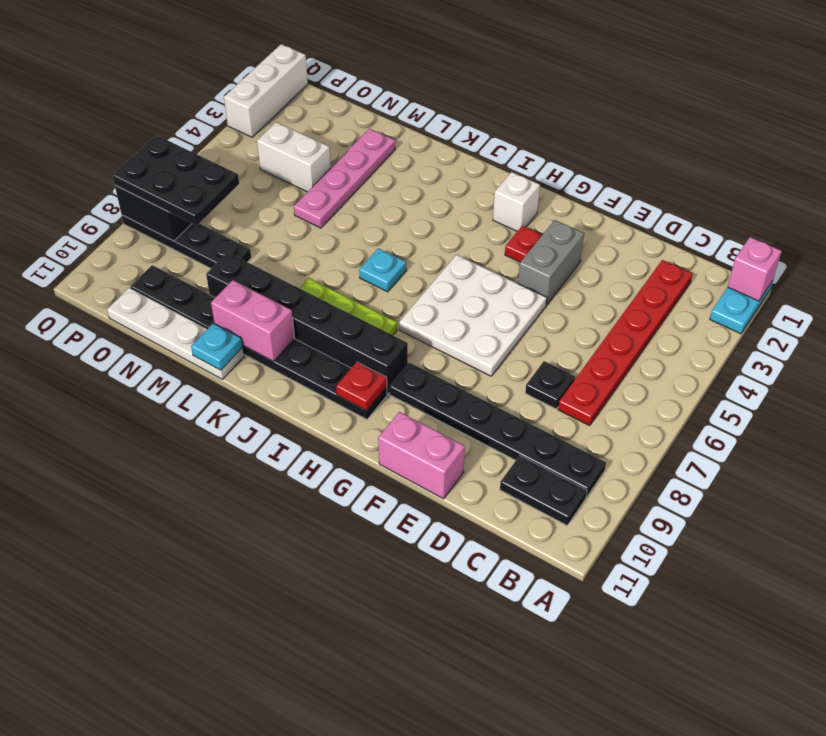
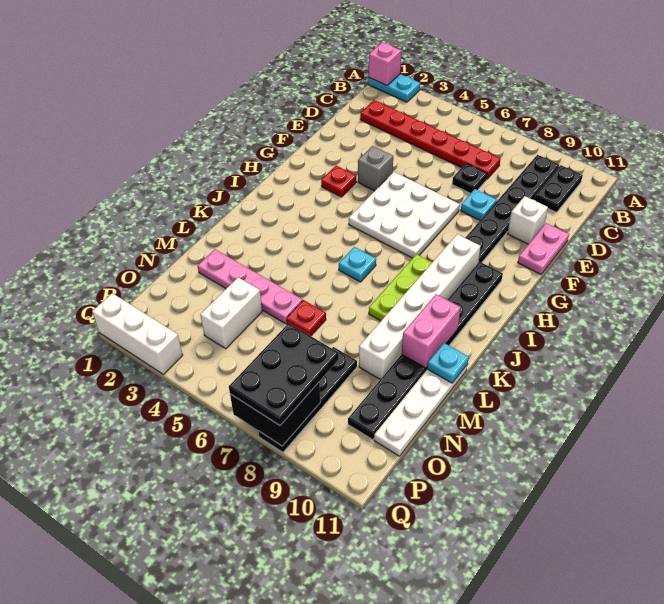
none -> cyan 1x1 plate [461,189,497,220]
pink 1x2 brick [378,412,465,499] -> pink 1x2 plate [518,223,569,274]
grey 1x2 brick [518,220,584,305] -> grey 1x1 brick [358,146,393,191]
white 1x1 brick [493,172,540,231] -> white 1x1 brick moved to [507,196,548,244]
black 1x6 brick [206,252,408,394] -> white 1x6 brick [359,234,481,380]
red 1x1 plate [336,362,387,411] -> red 1x1 plate moved to [287,300,326,336]

